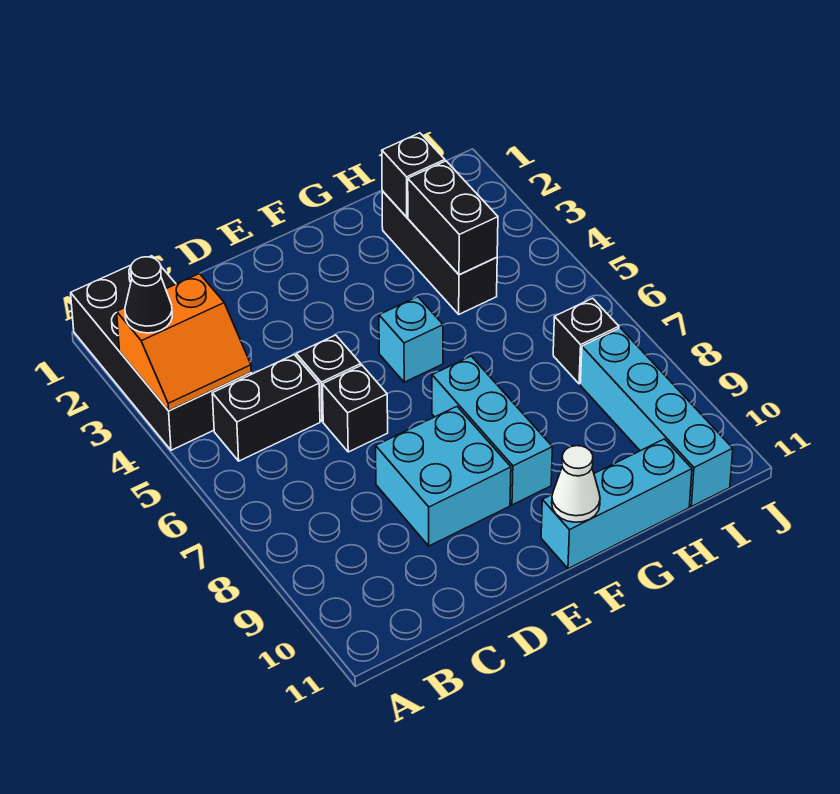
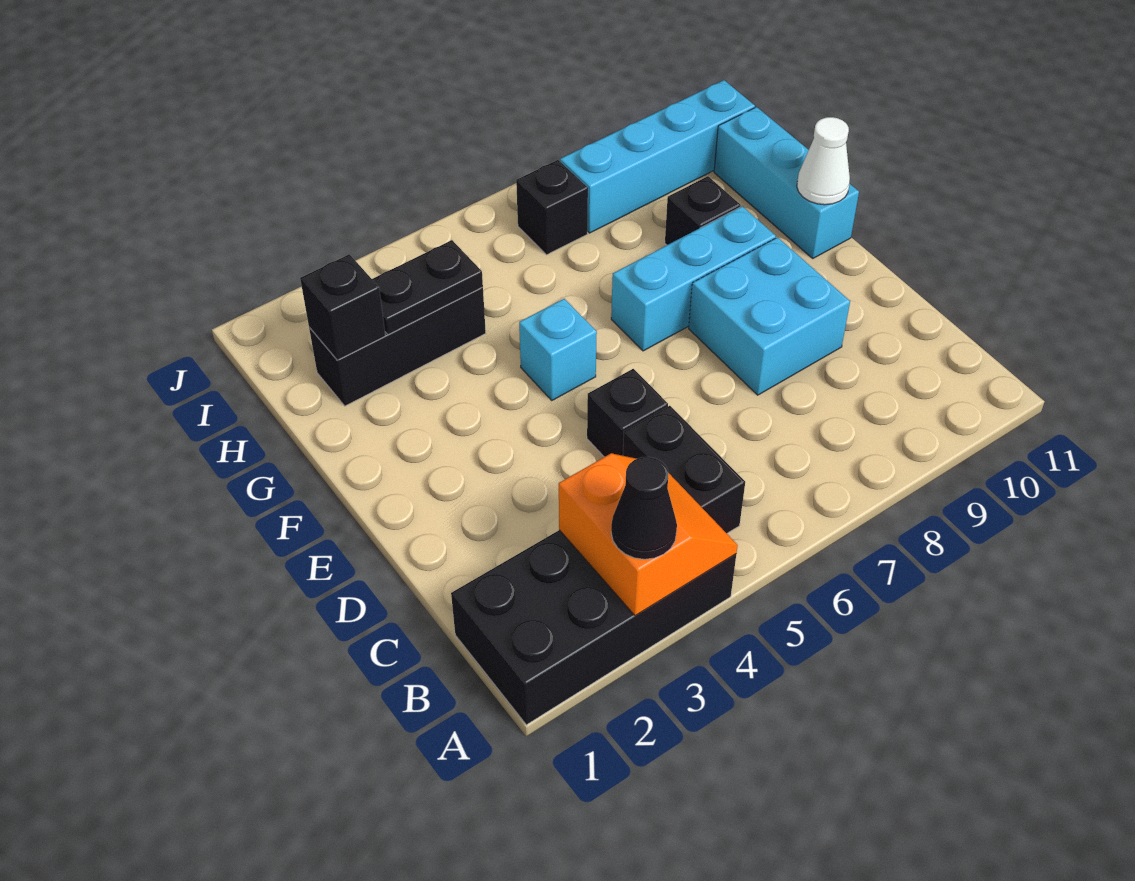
black 1x1 brick [322,365,388,452] -> black 1x1 brick moved to [665,176,741,245]
black 1x2 brick [408,161,498,275] -> black 1x2 plate [372,240,483,335]

